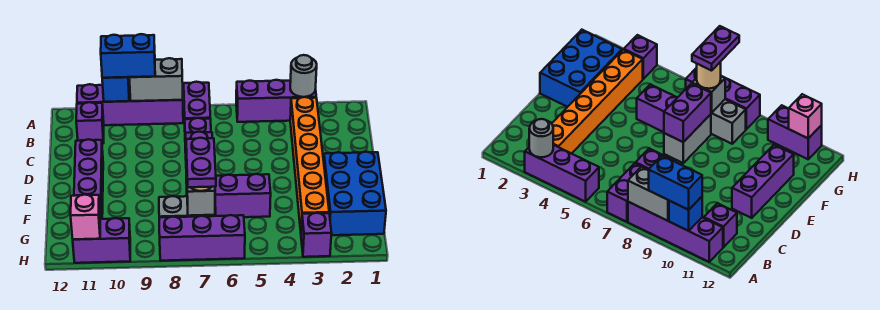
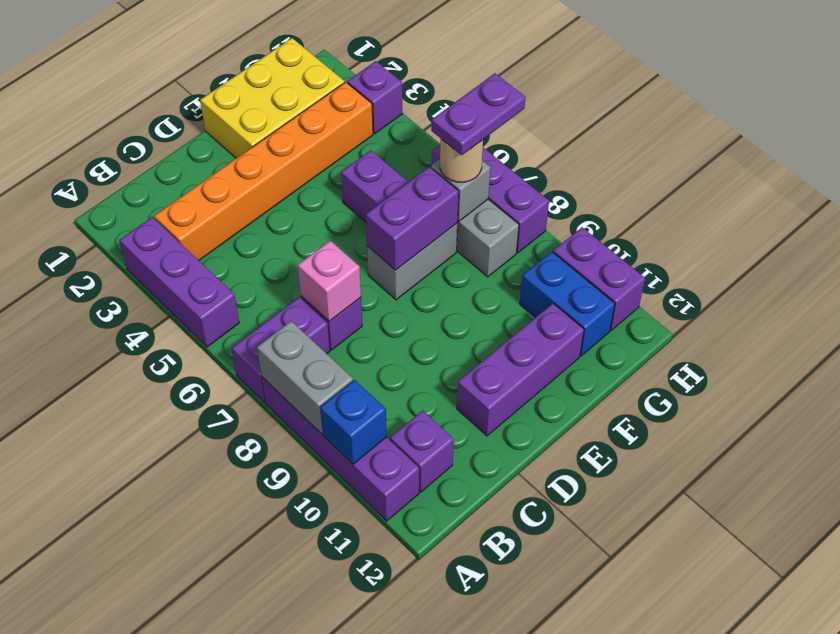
grey 1x1 round brick [290,55,317,97] -> none
blue 1x2 brick [101,34,155,78] -> blue 1x2 brick moved to [520,252,615,356]
blue 2x3 brick [324,152,386,235] -> yellow 2x3 brick [200,38,345,158]
pink 1x1 brick [71,195,100,239] -> pink 1x1 brick moved to [298,241,361,321]

